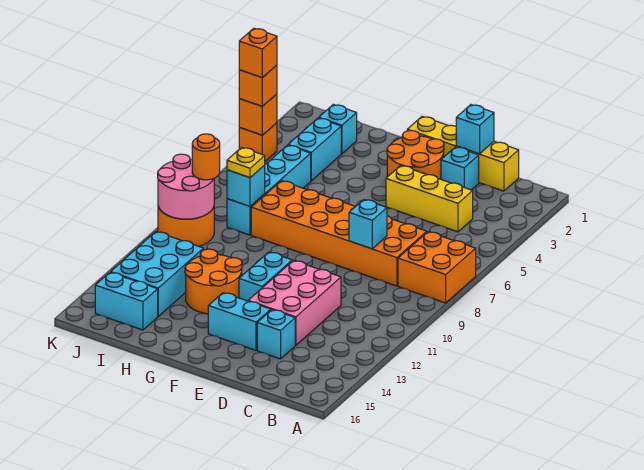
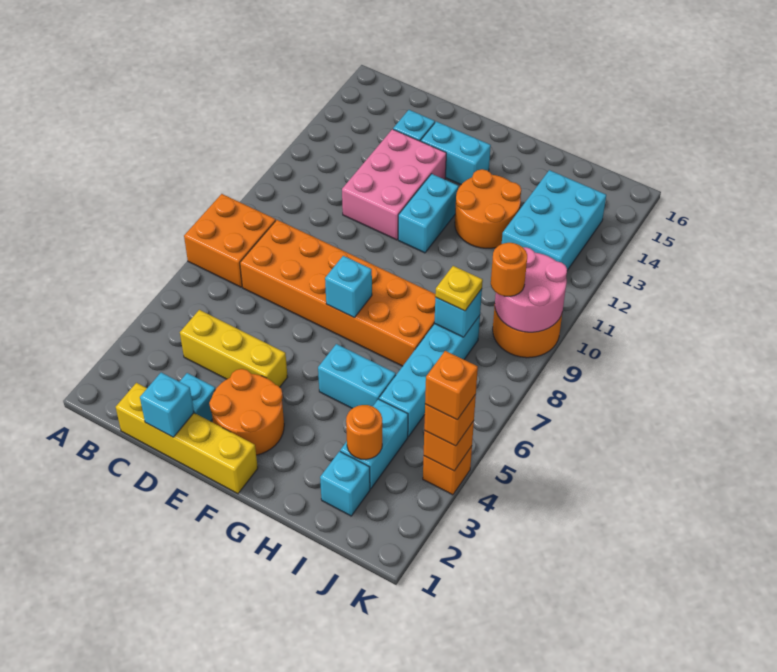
cyan 1x1 brick [349,200,387,249] -> cyan 1x1 brick moved to [325,256,372,318]
none -> orange 1x1 round brick [346,405,382,459]
cyan 1x2 brick [95,272,158,330] -> cyan 1x2 brick moved to [318,344,396,408]

